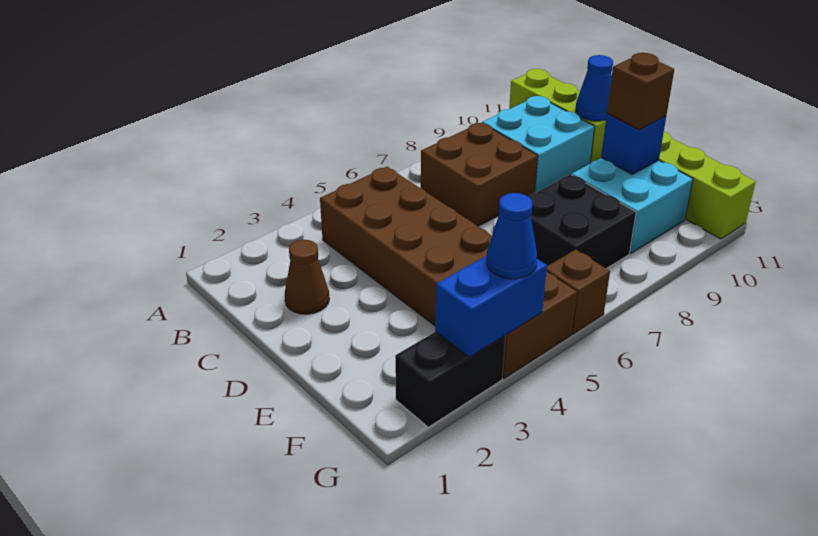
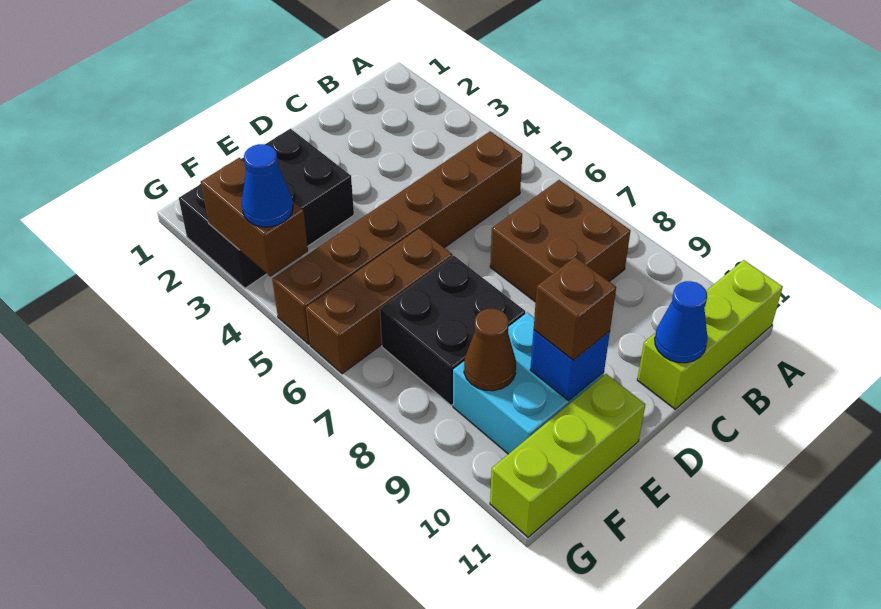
brown 2x6 brick [320,167,577,378] -> brown 1x6 brick [272,131,522,344]
cyan 2x2 brick [482,96,595,193] -> none
brown 1x1 cone [285,240,329,314] -> brown 1x1 cone moved to [464,309,516,391]
black 1x2 brick [395,332,506,427] -> black 2x3 brick [179,129,354,288]
blue 1x2 brick [435,256,547,357] -> brown 1x2 brick [201,158,308,277]
brown 1x1 brick [547,249,610,334] -> brown 1x3 brick [306,229,452,374]

